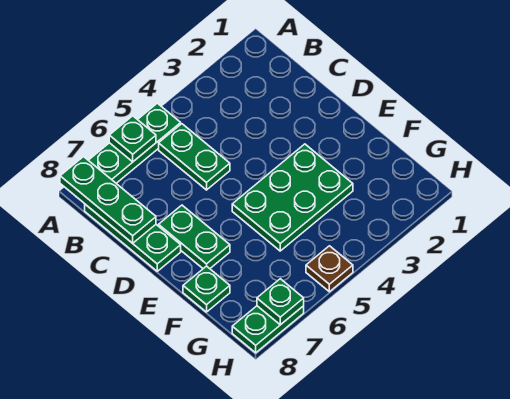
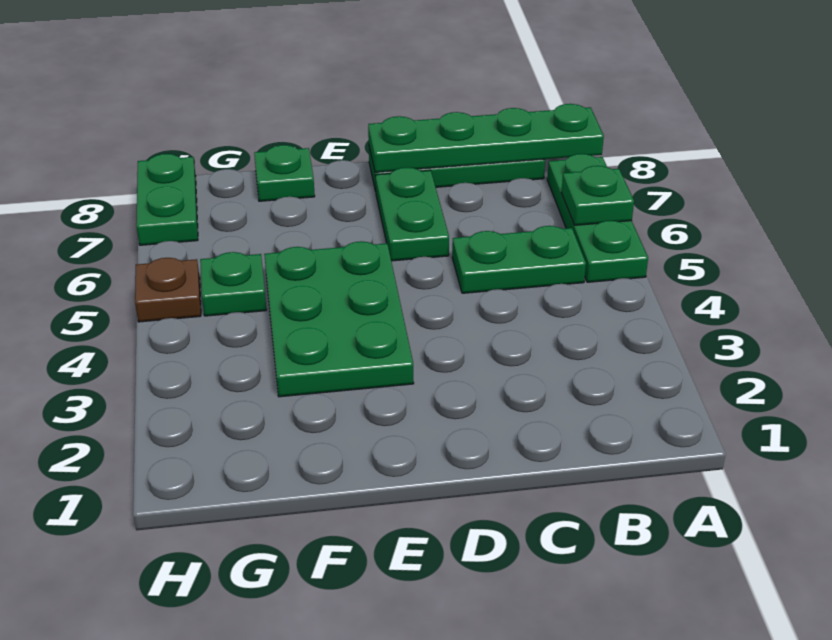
green 1x3 plate [60,157,156,243] -> green 1x4 plate [368,104,604,172]
green 1x2 plate [159,205,230,269] -> green 1x2 plate turned to [375,167,449,261]
green 1x1 plate [257,279,304,325] -> green 1x1 plate moved to [200,252,266,316]

